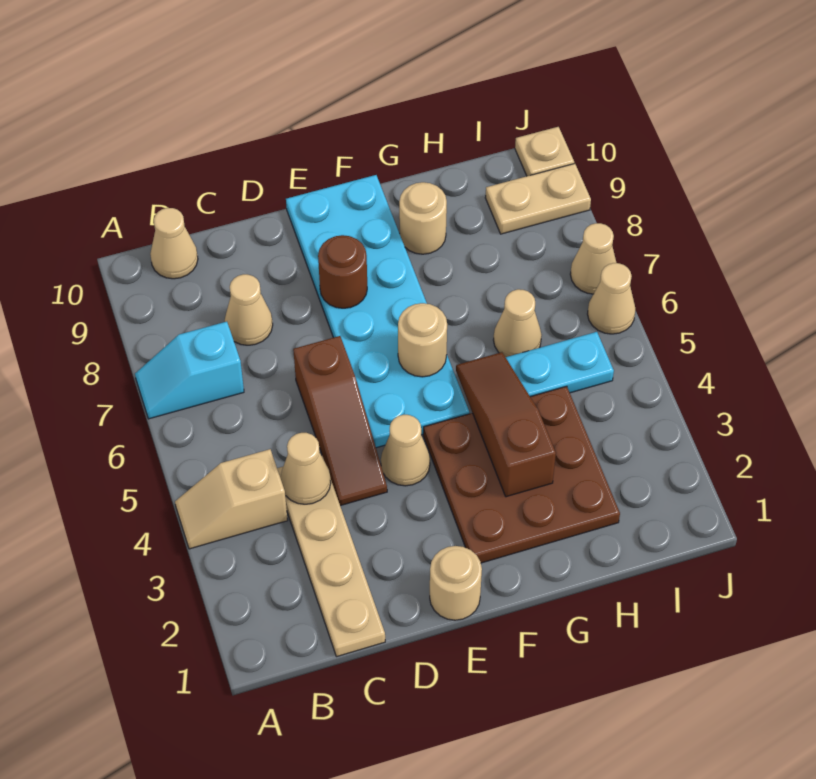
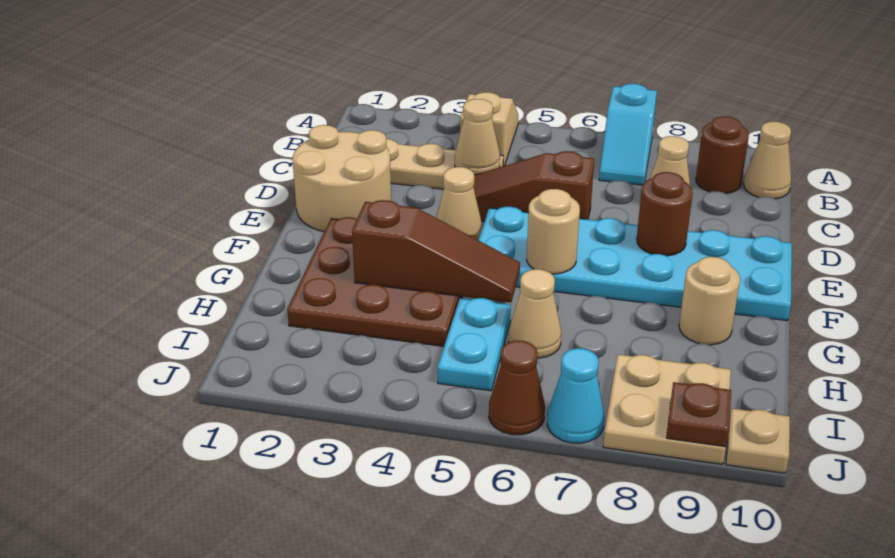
cyan 1x2 slope [135,322,244,419] -> cyan 1x2 slope turned to [599,84,657,185]
none -> brown 1x1 round brick [696,117,749,193]
tan 1x1 round brick [430,546,482,620] -> tan 2x2 round brick [293,125,391,232]
tan 1x2 plate [485,164,591,234] -> tan 2x2 plate [603,354,731,464]
tan 1x1 cone [588,263,636,334] -> brown 1x1 cone [489,341,545,435]
tan 1x1 cone [570,223,616,294] -> cyan 1x1 cone [547,348,604,443]
none -> brown 1x1 plate [667,382,731,447]

